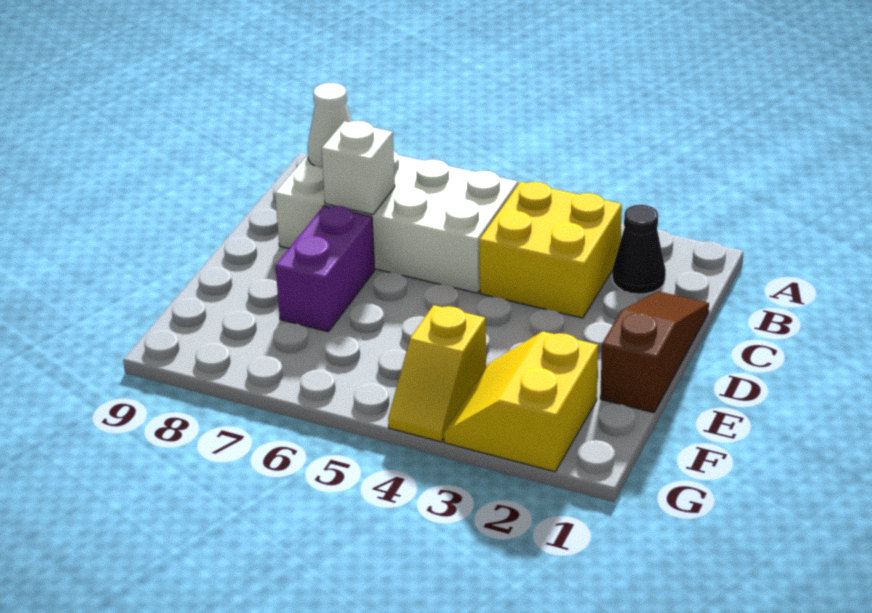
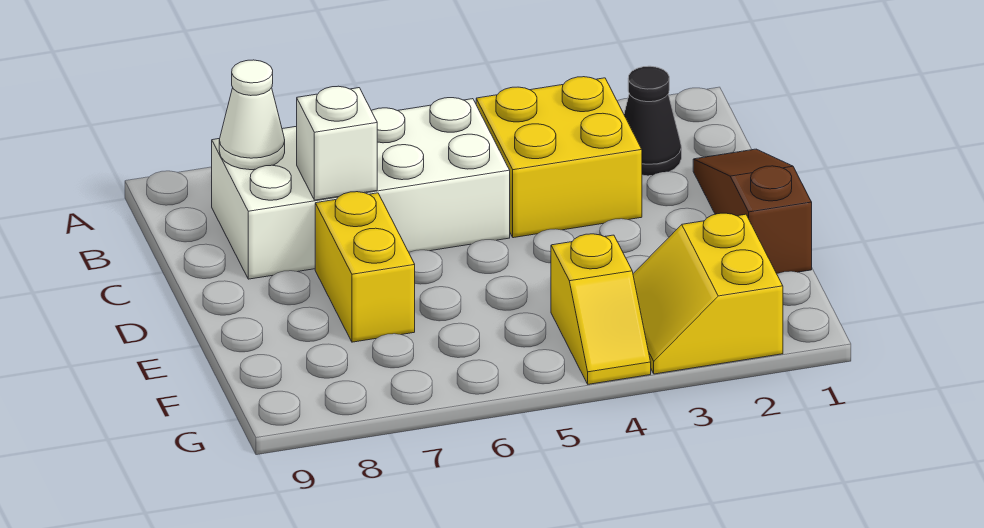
purple 1x2 brick [276,206,375,332] -> yellow 1x2 brick [315,192,415,342]

